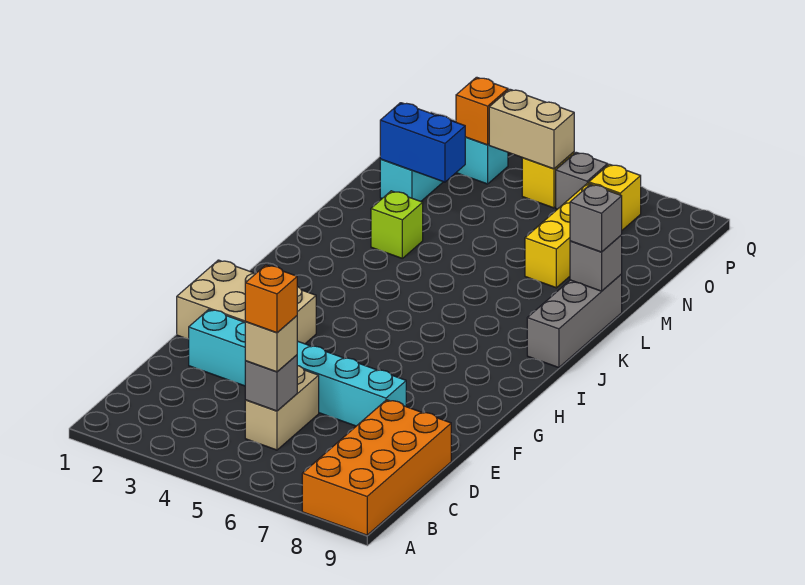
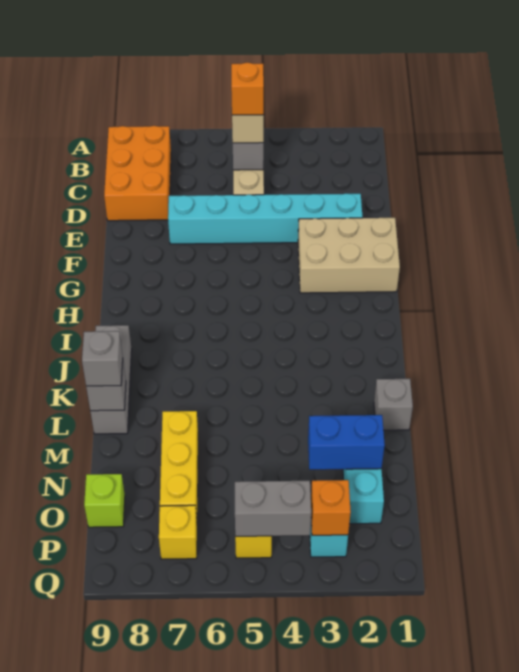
orange 2x4 brick [302,400,451,535] -> orange 2x3 brick [104,126,171,221]
lime 1x1 brick [371,191,423,258] -> lime 1x1 brick moved to [84,474,125,527]
tan 1x2 brick [489,89,574,169] -> grey 1x2 brick [235,481,311,536]
grey 1x1 brick [556,152,608,209] -> grey 1x1 brick moved to [374,379,413,430]

